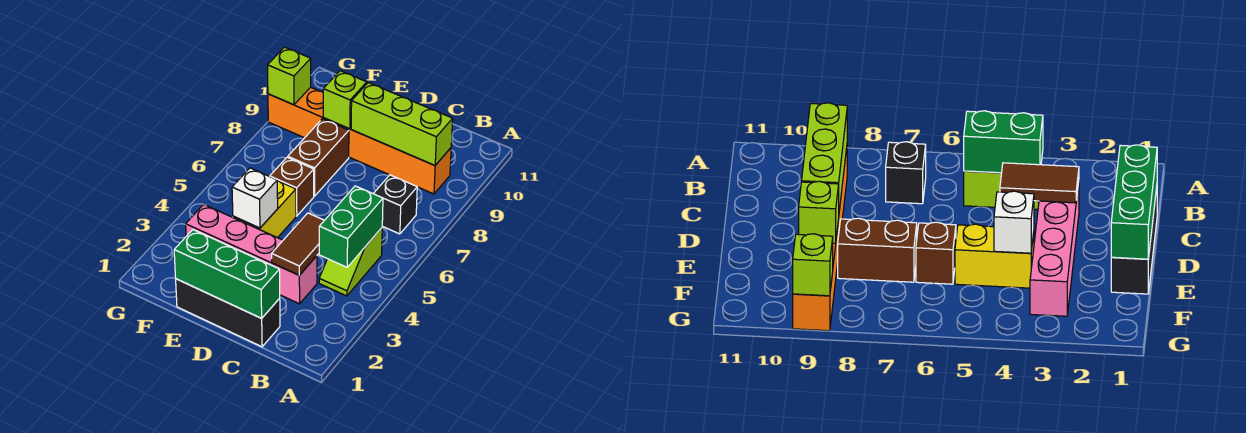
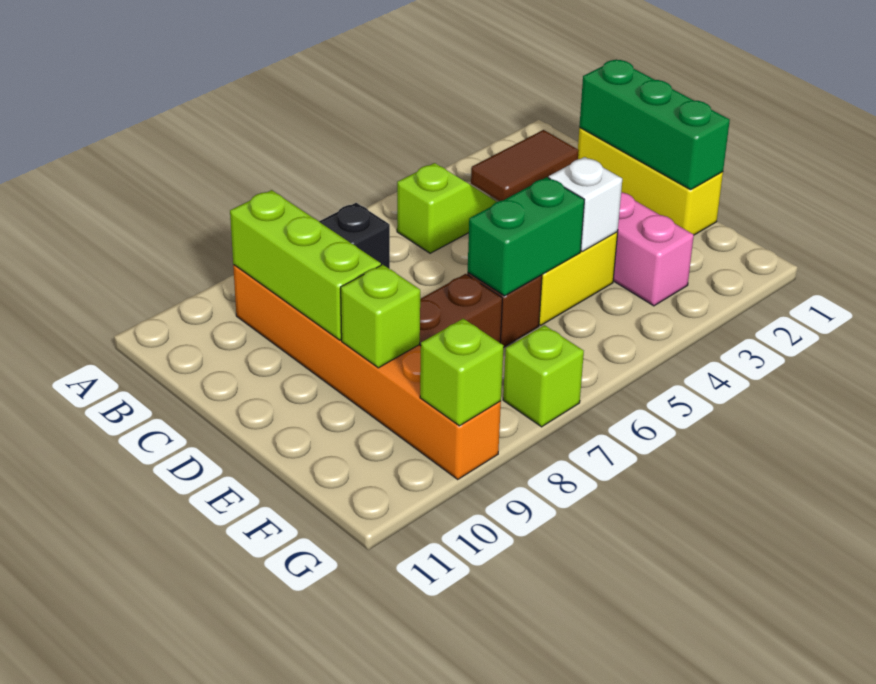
green 1x2 brick [319,186,383,267] -> green 1x2 brick moved to [468,177,584,296]
black 1x3 brick [176,279,280,347] -> yellow 1x3 brick [578,128,723,235]
none -> lime 1x1 brick [503,325,584,427]

